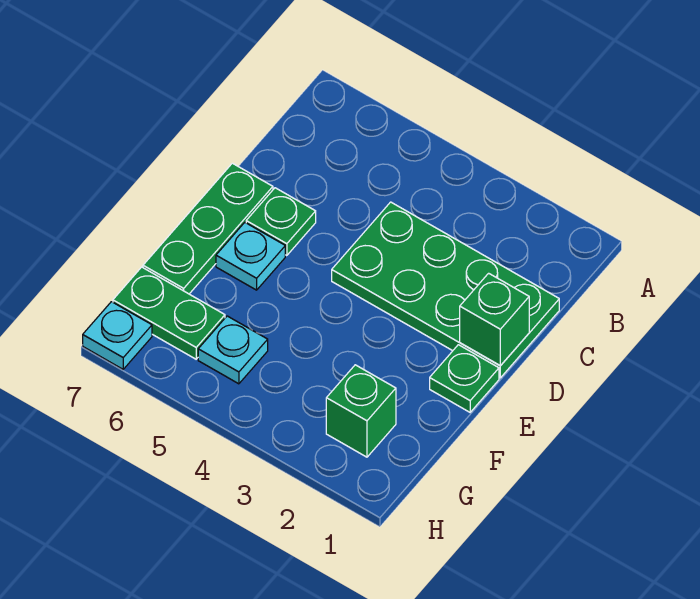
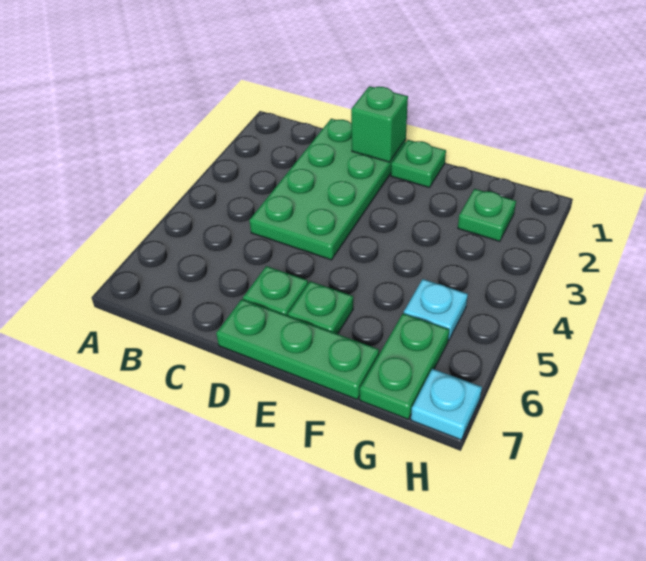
cyan 1x1 plate [216,223,285,290] -> green 1x1 plate [288,281,353,334]
green 1x1 brick [326,365,396,457] -> green 1x1 plate [458,189,516,241]

